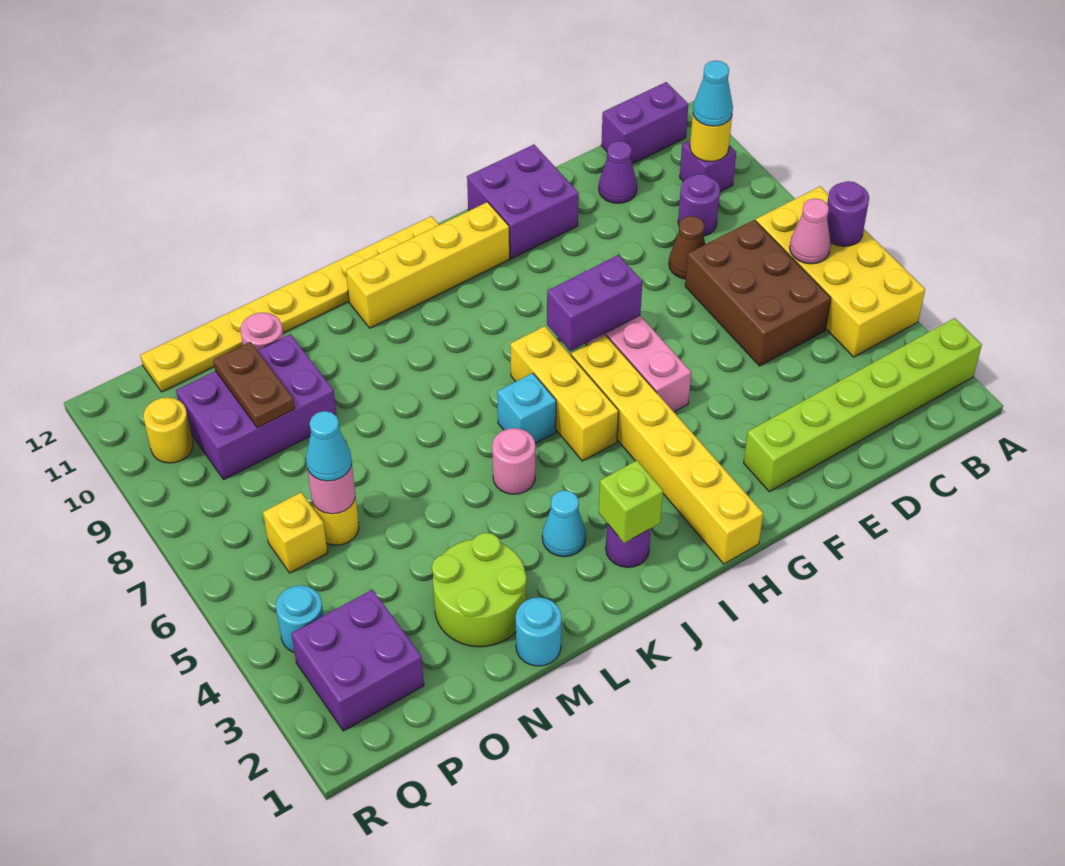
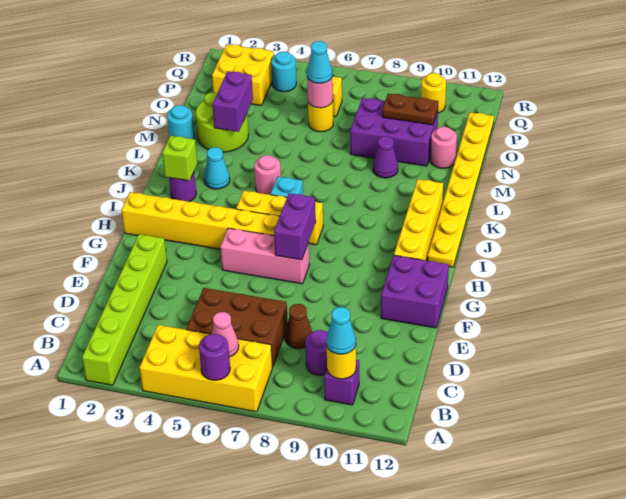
purple 1x2 brick [601,82,688,164] -> purple 1x2 brick moved to [213,71,253,132]
purple 1x1 cone [599,141,637,203] -> purple 1x1 cone moved to [373,136,398,178]
purple 2x3 brick [176,334,337,479] -> purple 2x3 brick turned to [350,98,438,166]
purple 2x2 brick [291,590,424,731] -> yellow 2x2 brick [212,44,274,106]

